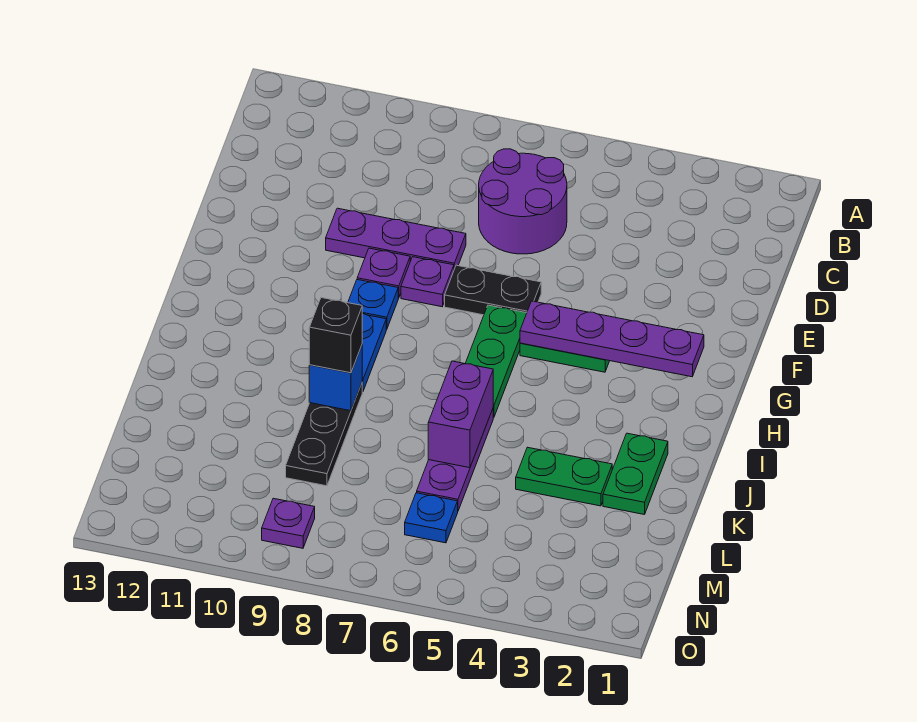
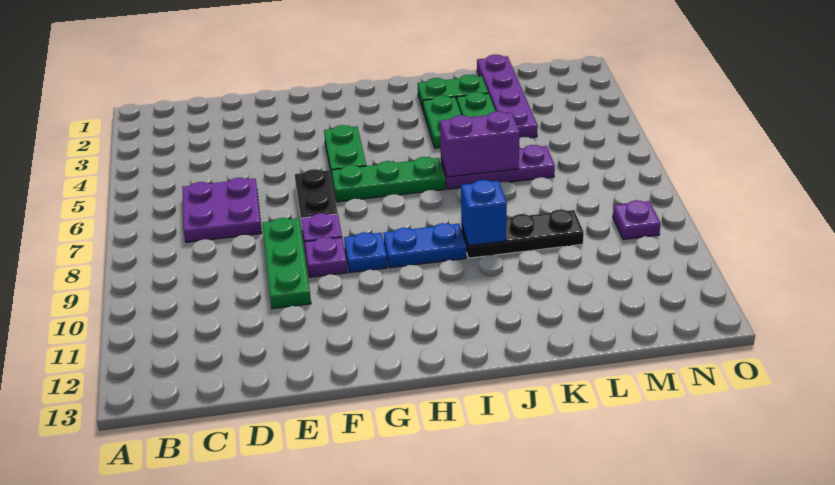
purple 2x2 round brick [479,149,567,254] -> purple 2x2 plate [182,178,262,242]
purple 1x3 plate [326,208,466,269] -> green 1x3 plate [262,218,311,309]
purple 1x4 plate [520,301,704,377] -> purple 1x4 plate moved to [477,55,538,138]
none -> green 1x2 plate [423,96,461,148]
black 1x1 brick [309,298,362,373] -> none
blue 1x1 plate [405,493,458,543] -> none

